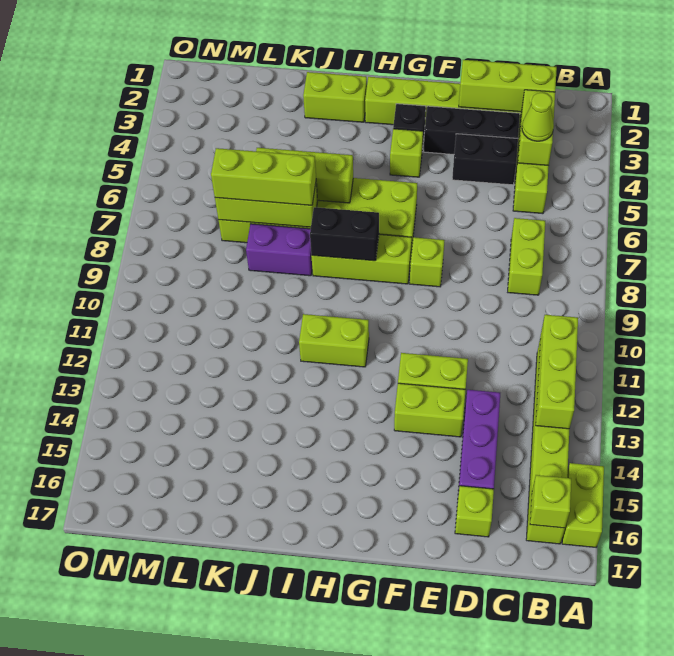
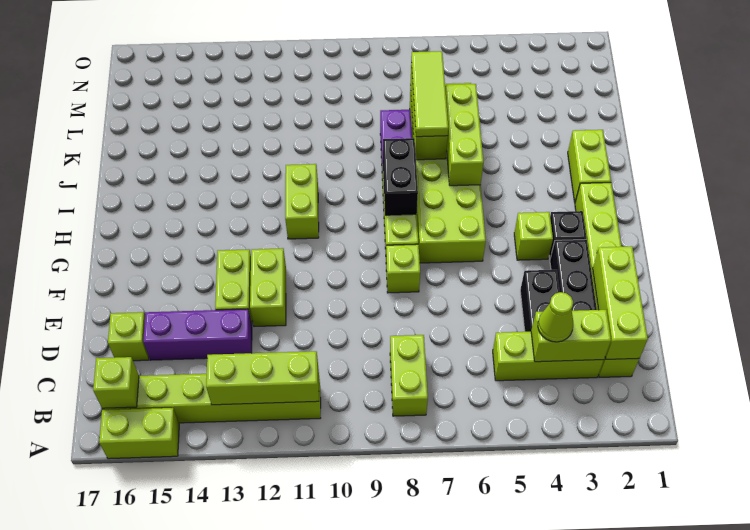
lime 1x2 brick [508,218,545,295] -> lime 1x2 brick turned to [390,335,428,416]
lime 1x3 brick [211,148,316,205] -> lime 1x3 tile [411,51,448,137]

